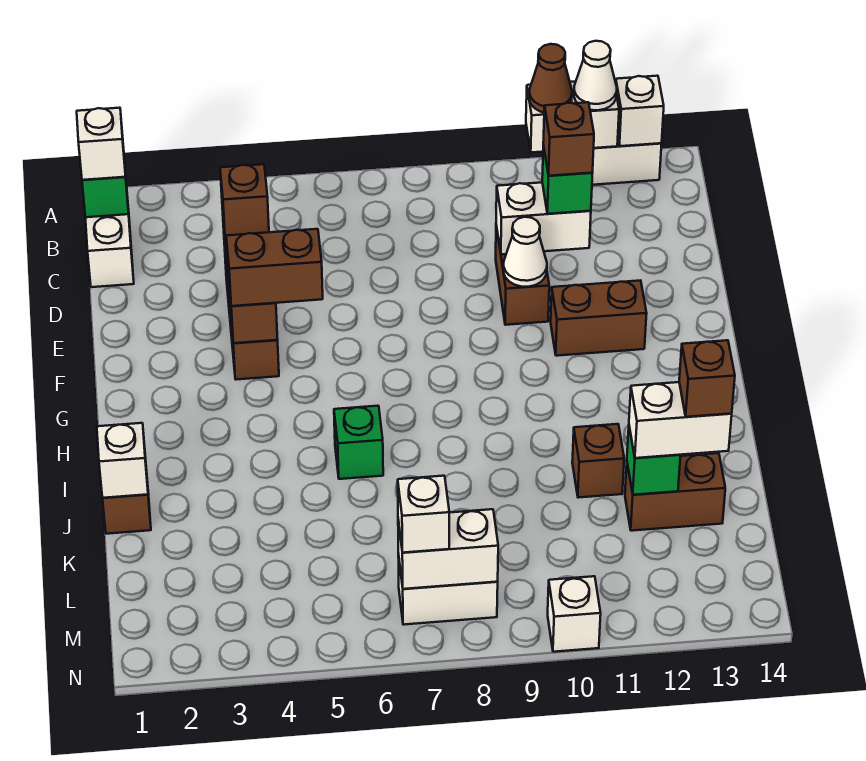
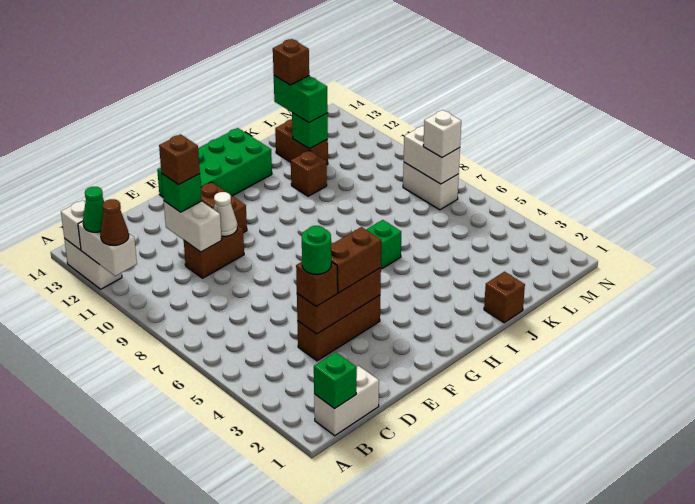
white 1x1 cone [574,41,617,110] -> green 1x1 cone [83,187,104,232]
white 1x1 brick [77,108,126,180] -> none
none -> green 1x1 round brick [302,226,331,274]
brown 1x2 brick [226,229,323,306] -> brown 1x2 brick turned to [331,227,381,293]
none -> green 2x4 brick [157,128,272,197]
white 1x1 brick [97,423,148,498] -> none
white 1x2 brick [629,382,732,458] -> green 1x2 brick [274,76,328,123]
white 1x1 brick [548,576,601,652] -> none

